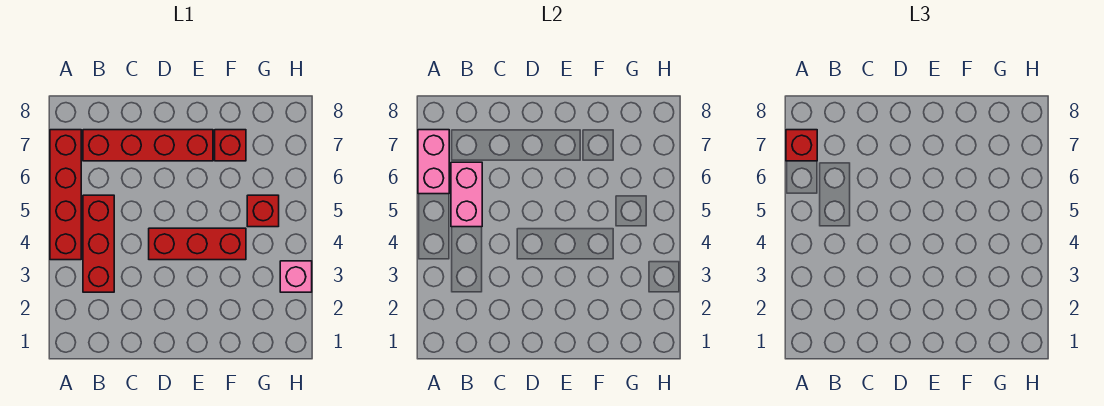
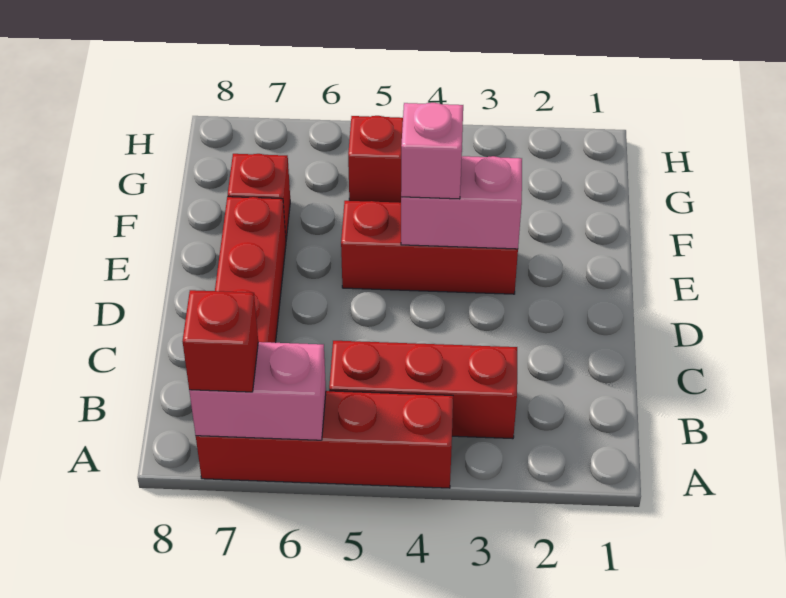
pink 1x2 brick [451,162,482,227] -> pink 1x2 brick moved to [401,156,522,249]
red 1x3 brick [149,228,246,260] -> red 1x3 brick turned to [341,201,518,294]
pink 1x1 brick [280,261,312,292] -> pink 1x1 brick moved to [401,103,463,199]

